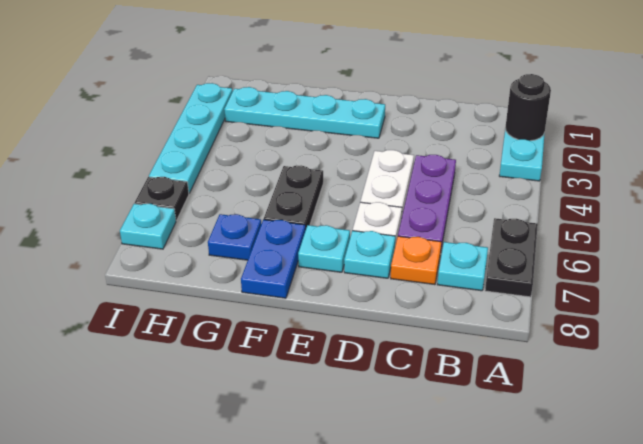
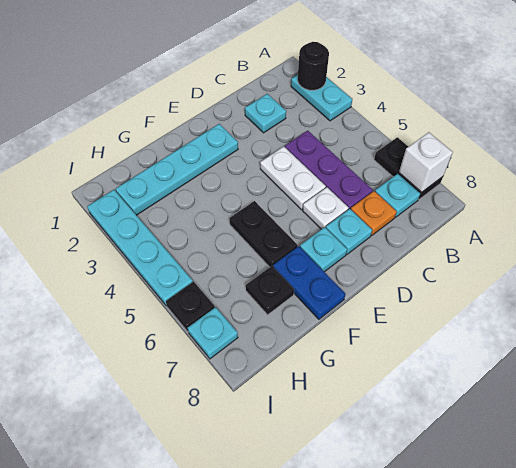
none -> white 1x1 brick [399,132,453,192]
none -> cyan 1x1 plate [245,94,286,133]
blue 1x1 plate [208,214,261,260] -> black 1x1 plate [246,266,294,315]

